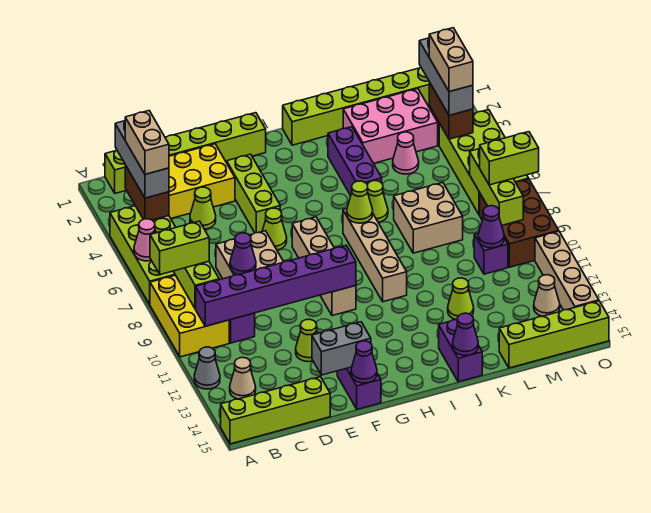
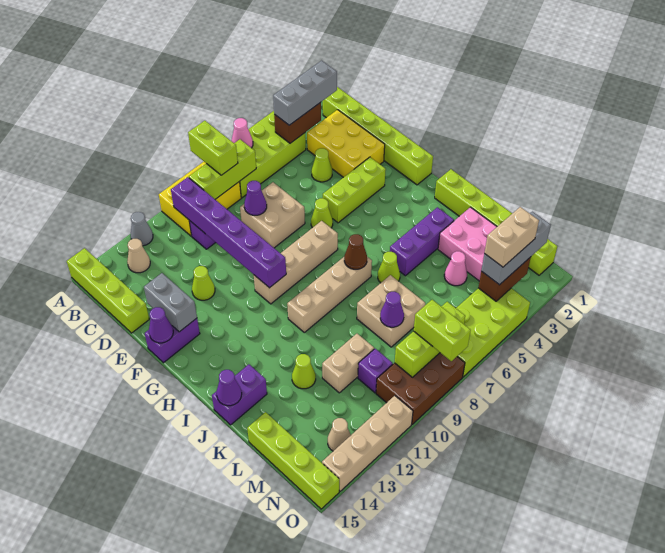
tan 1x2 brick [125,111,169,174] -> tan 1x2 brick moved to [322,334,374,393]
lime 1x1 cone [347,181,373,223] -> brown 1x1 cone [344,234,367,269]
purple 1x1 cone [478,206,504,248] -> purple 1x1 cone moved to [380,292,404,327]

